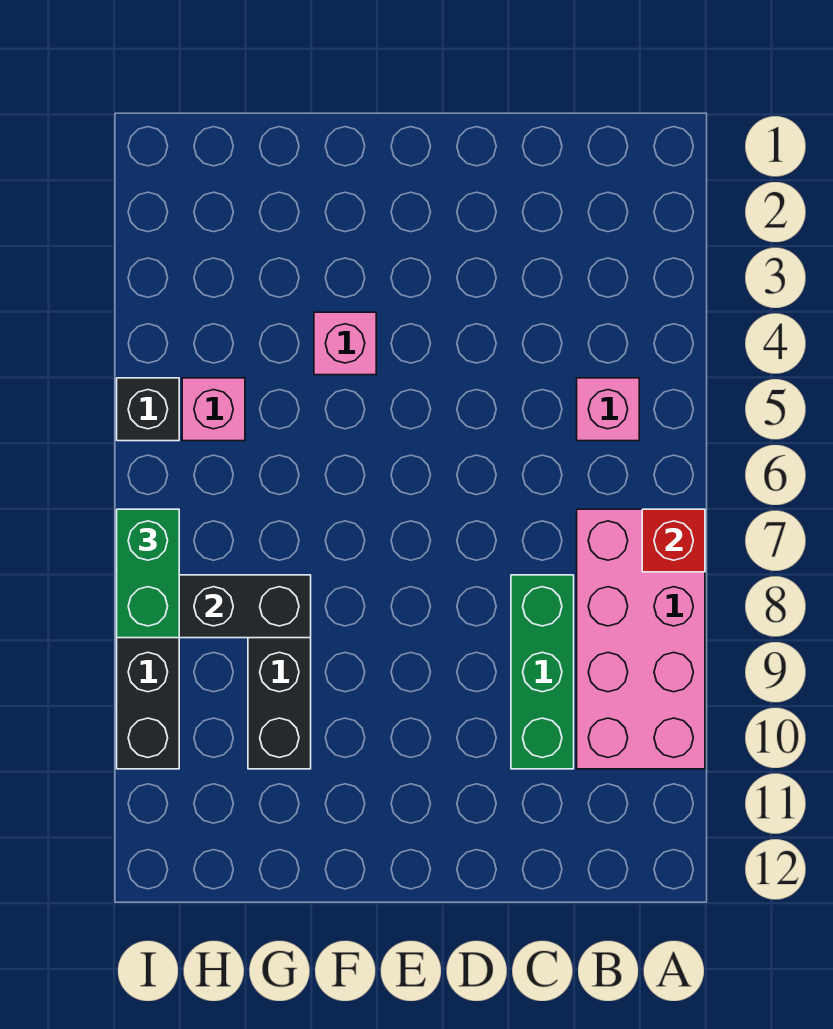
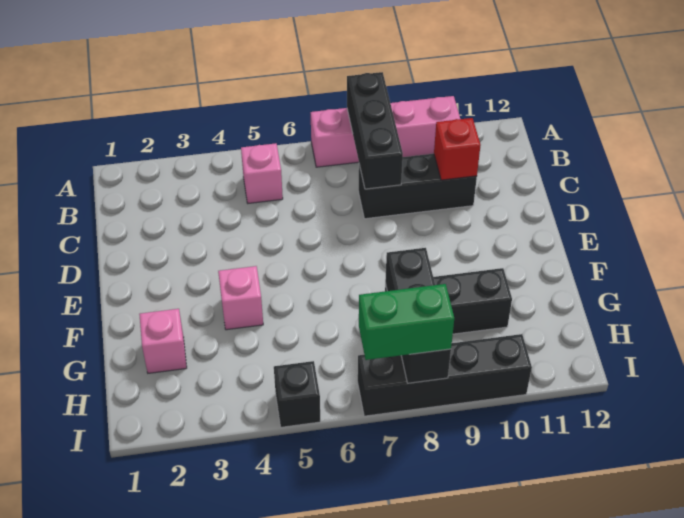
pink 2x4 brick [577,509,705,769] -> pink 1x4 brick [311,96,460,167]
red 1x1 brick [642,509,705,572] -> red 1x1 brick moved to [434,118,481,180]
none -> black 1x3 brick [347,72,403,189]
green 1x3 brick [511,575,574,769] -> black 1x3 brick [359,154,477,219]
pink 1x1 brick [182,378,245,441] -> pink 1x1 brick moved to [139,309,187,373]

